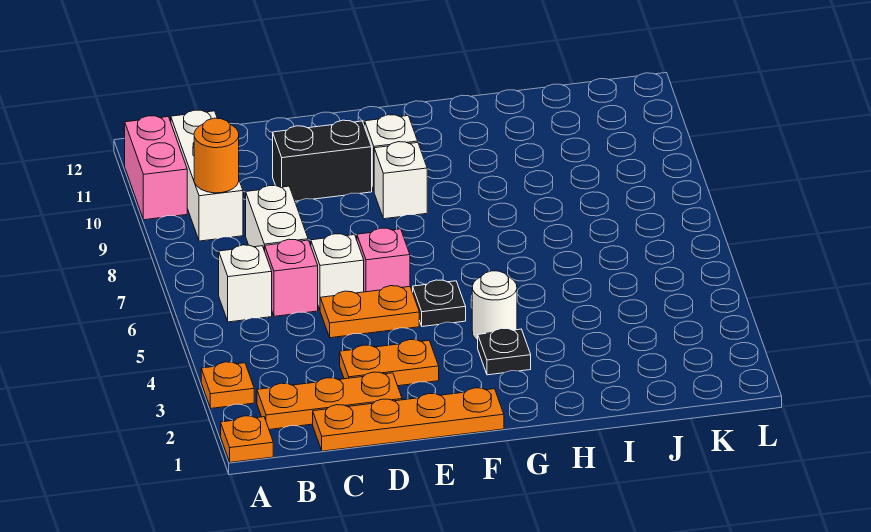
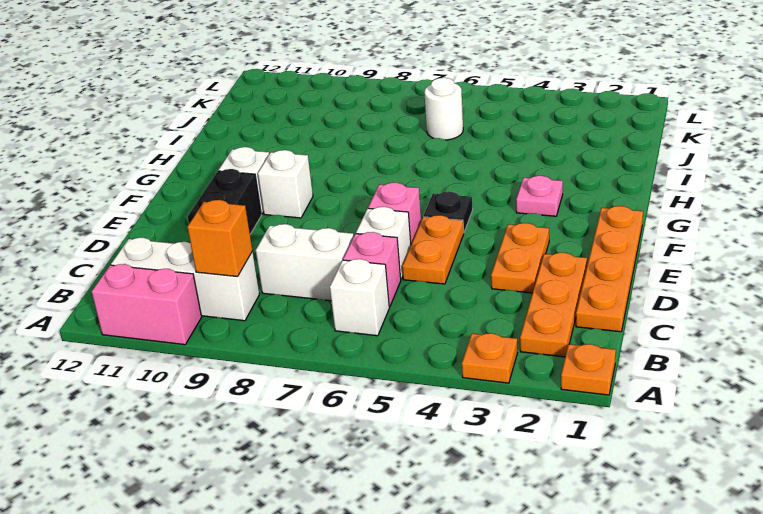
orange 1x1 round brick [194,118,239,193] -> orange 1x1 brick [187,200,253,277]
black 1x1 plate [478,328,531,375] -> pink 1x1 plate [516,176,563,216]
white 1x1 round brick [472,271,517,341] -> white 1x1 round brick moved to [424,78,463,140]

